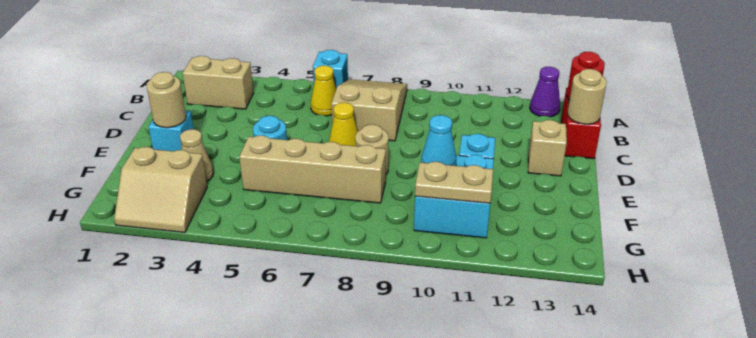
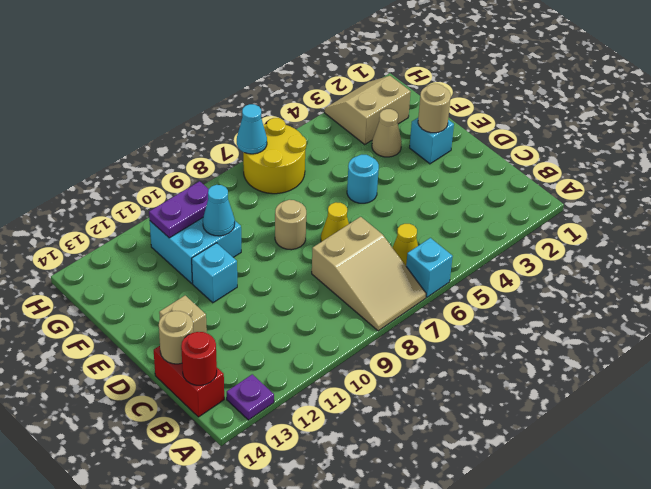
purple 1x1 cone [530,67,560,117] -> purple 1x1 plate [227,374,274,420]
tan 1x2 brick [183,56,254,109] -> none
tan 1x4 brick [239,135,386,203] -> none
none -> yellow 2x2 round brick [243,118,306,194]
tan 1x2 plate [415,162,493,203] -> purple 1x2 plate [149,181,208,238]
none -> cyan 1x1 cone [237,104,267,154]

